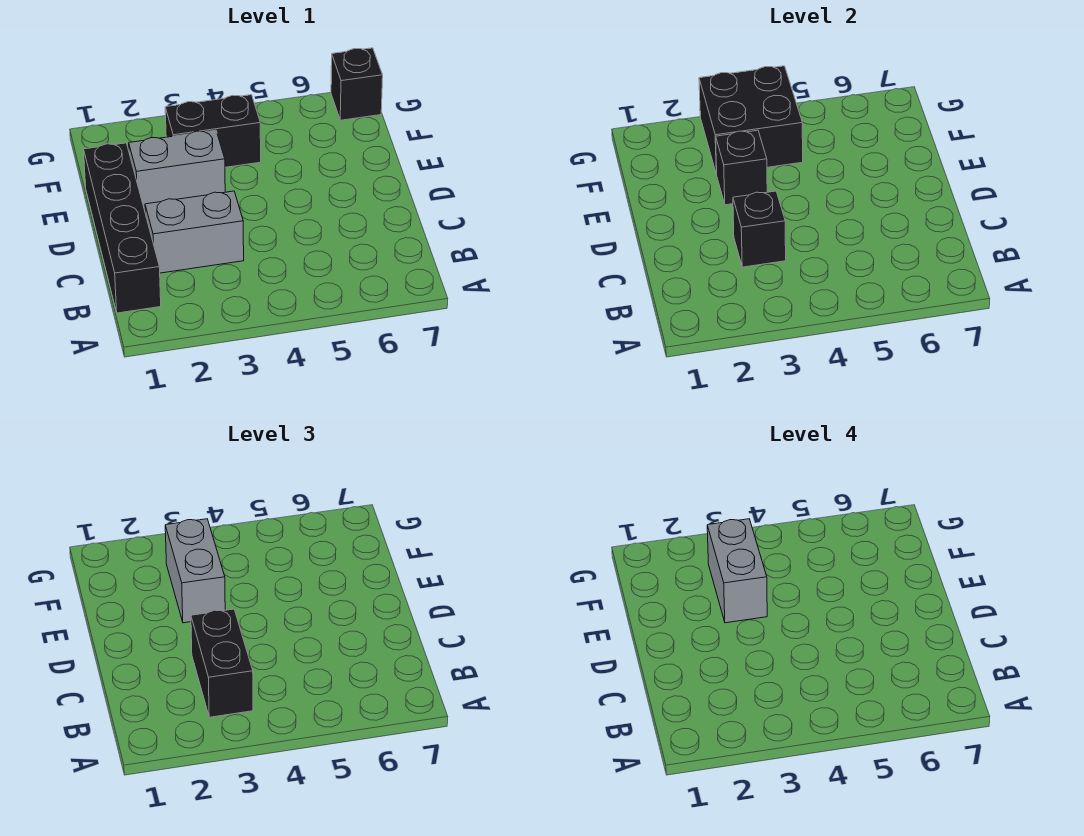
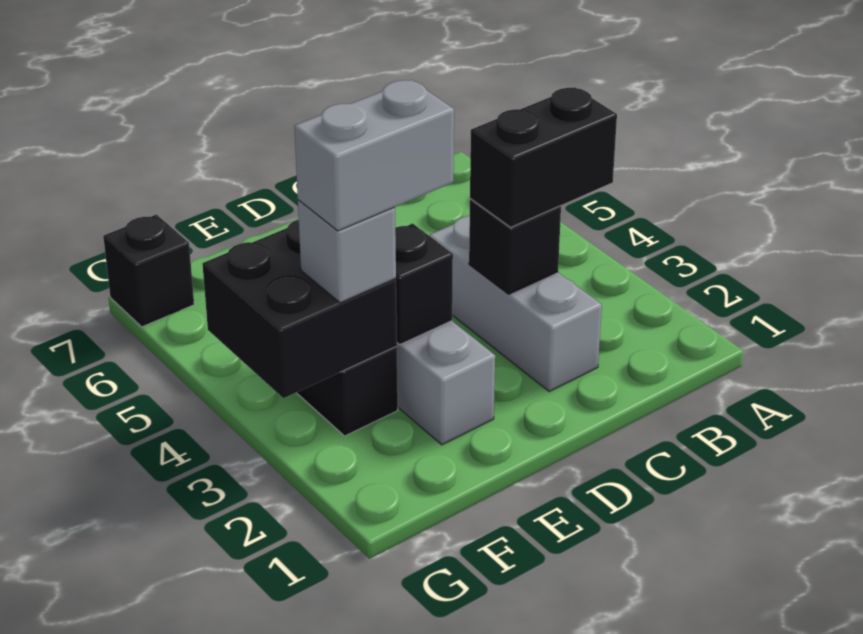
black 1x4 brick [84,143,161,313] -> none
grey 1x2 brick [145,191,244,273] -> grey 1x3 brick [429,216,602,391]
grey 1x2 brick [165,519,225,623] -> grey 1x1 brick [298,200,396,303]

